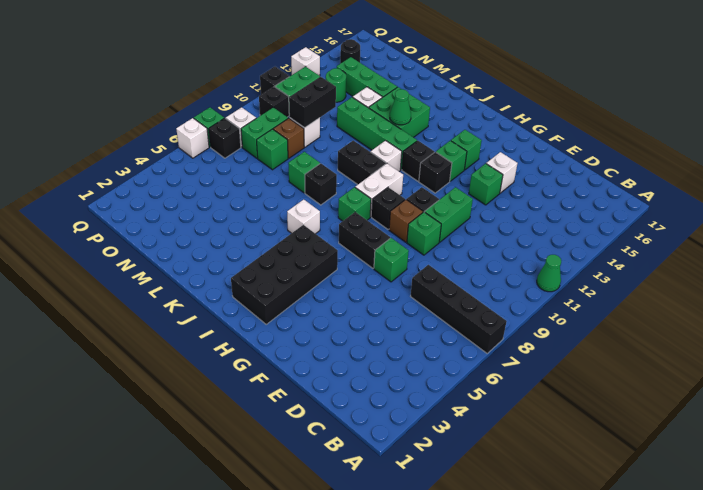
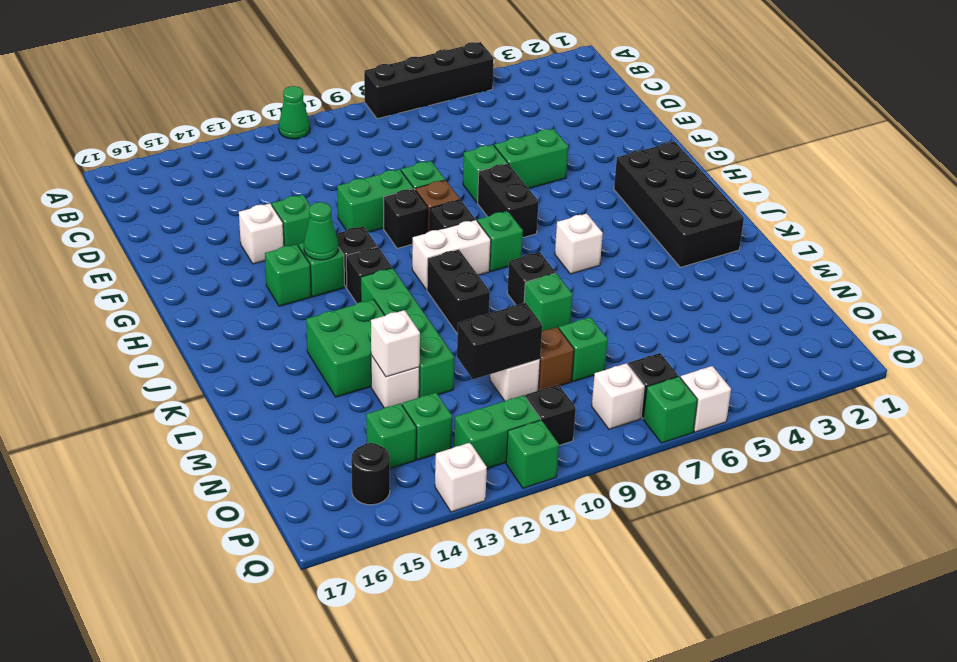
black 1x4 brick [410,265,507,353] -> black 1x4 brick turned to [364,42,494,119]
black 2x4 brick [231,225,338,324] -> black 2x4 brick turned to [614,141,744,267]
white 1x1 brick [371,141,402,171] -> white 1x1 brick moved to [371,310,420,377]
green 1x1 cone [390,89,411,125] -> green 1x1 cone moved to [304,202,338,260]
green 1x3 brick [337,57,397,98] -> green 1x1 brick [366,403,416,469]
green 1x2 brick [241,107,288,158] -> green 1x2 brick moved to [495,129,568,189]
green 1x1 round brick [326,68,346,102] -> green 1x1 brick [402,393,452,460]
black 1x1 brick [260,67,289,95] -> green 1x1 brick [506,420,559,488]

